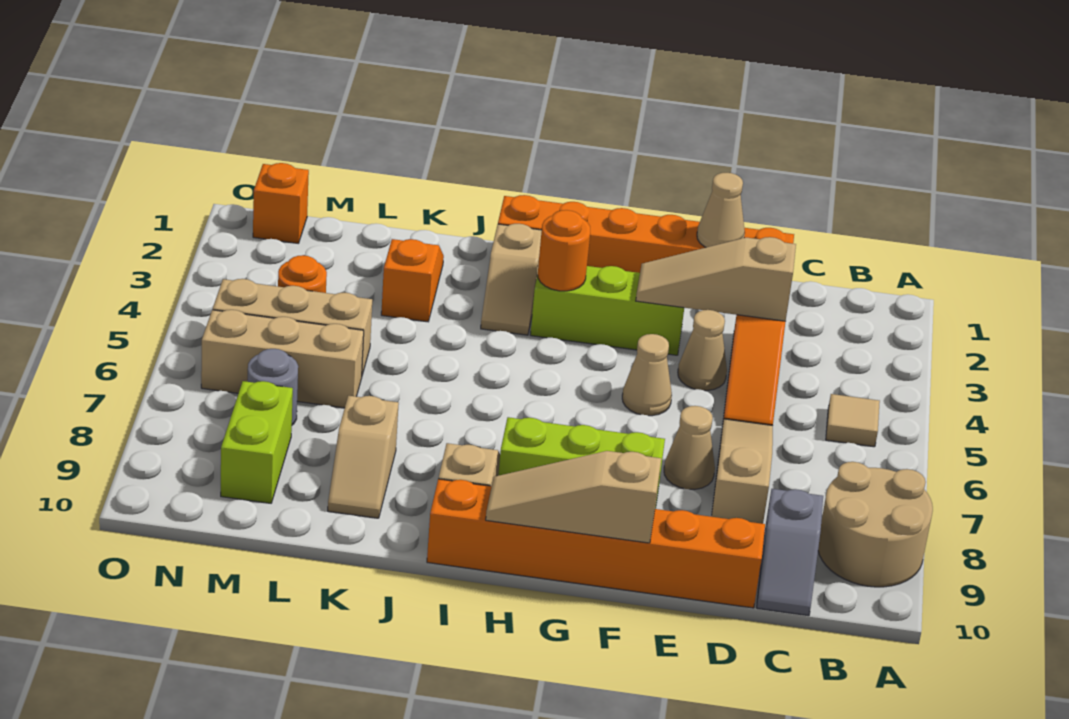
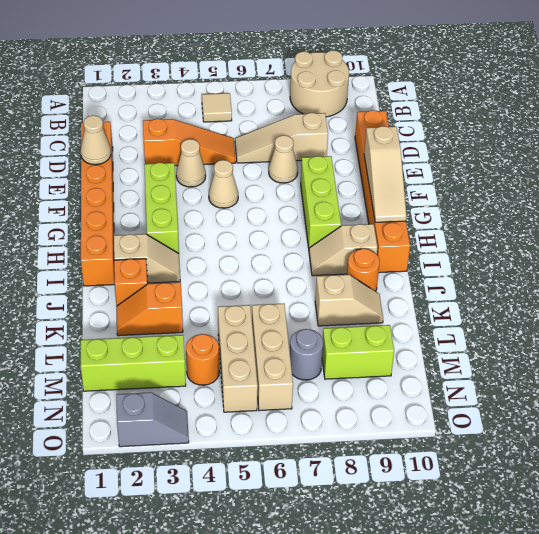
grey 1x2 slope [757,489,823,616] -> grey 1x2 slope moved to [117,392,189,447]
tan 1x3 slope [636,237,796,321] -> none
orange 1x1 round brick [538,210,590,291] -> orange 1x1 round brick moved to [347,249,380,291]
none -> lime 1x3 brick [81,335,186,391]
orange 1x1 brick [253,163,309,243] -> orange 1x1 brick moved to [114,259,148,306]

